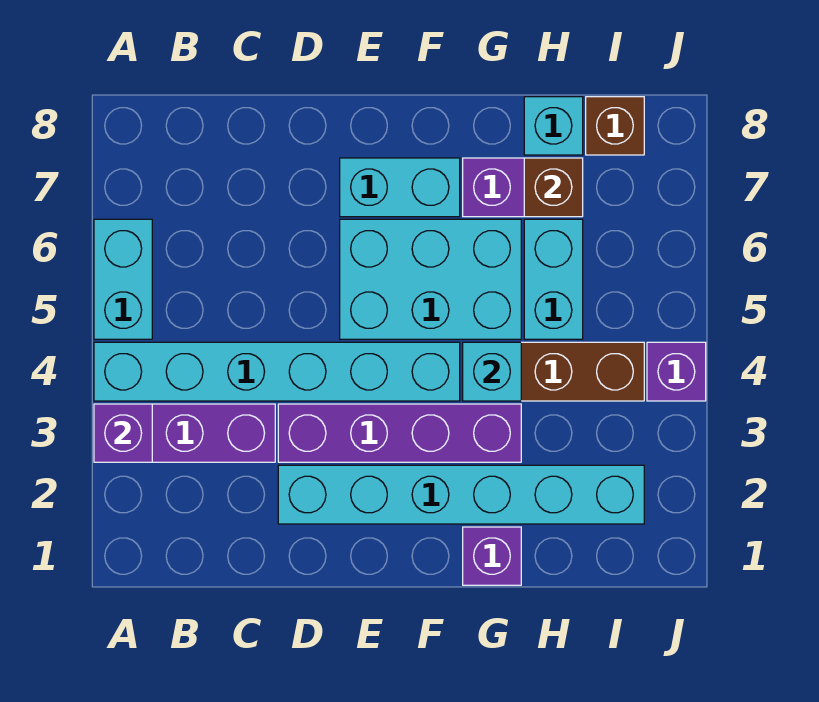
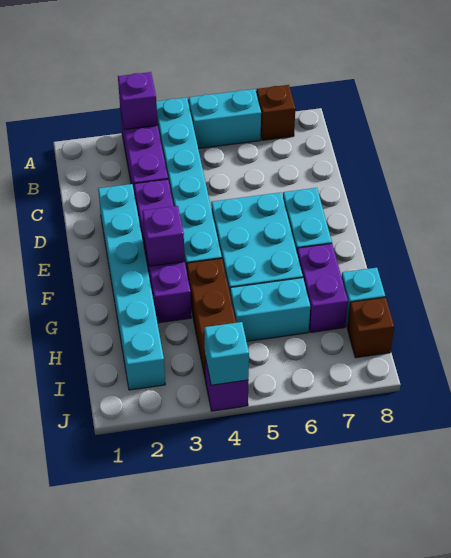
purple 1x1 brick [463,527,521,585] -> purple 1x1 brick moved to [142,206,185,266]
cyan 1x1 brick [463,342,521,401] -> cyan 1x1 brick moved to [204,322,249,385]
brown 1x1 brick [524,158,583,217] -> brown 1x1 brick moved to [257,85,295,140]

